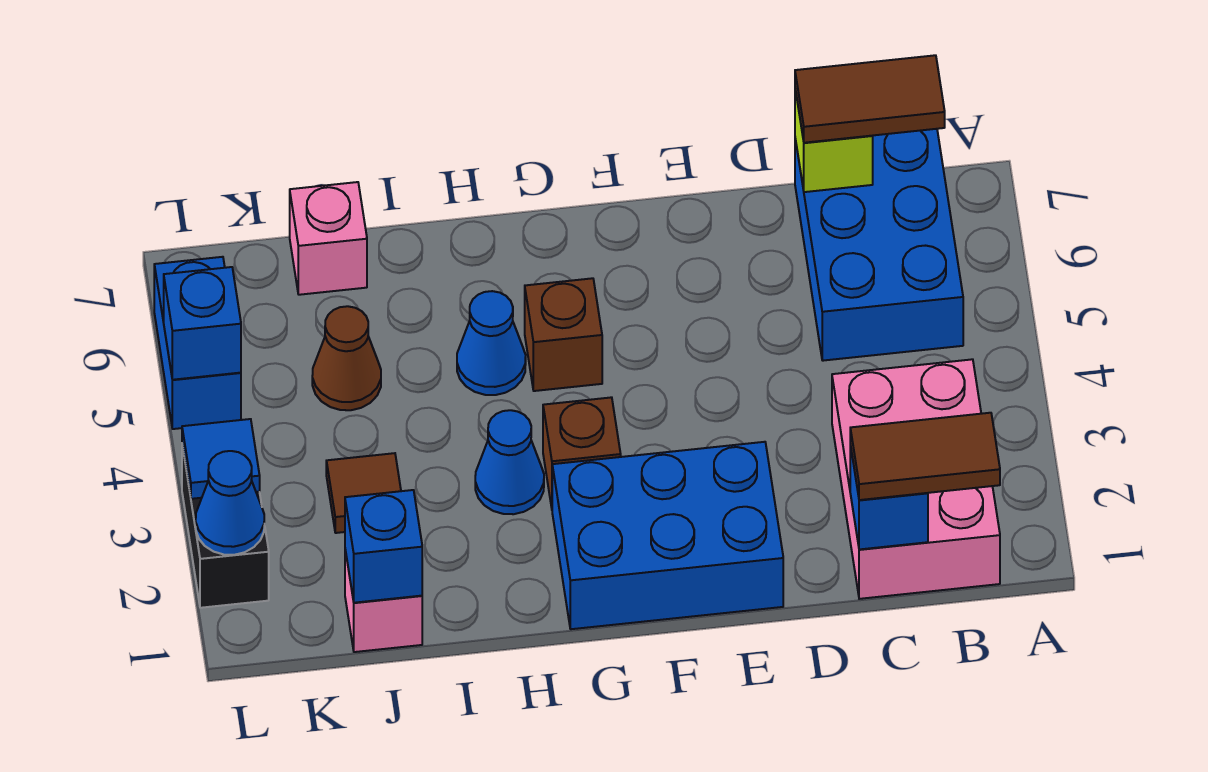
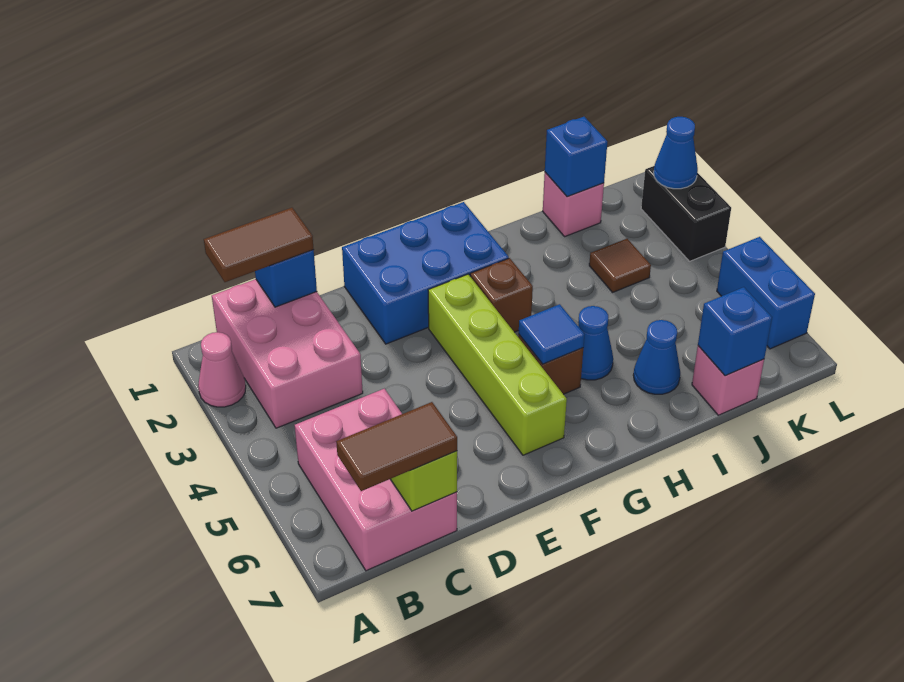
none -> pink 1x1 cone [198,332,246,407]
blue 2x3 brick [795,129,963,361] -> pink 2x3 brick [295,389,457,571]
none -> lime 1x4 brick [428,274,567,455]
blue 1x1 cone [475,410,544,514] -> blue 1x1 cone moved to [633,320,680,394]
brown 1x1 cone [312,306,381,410] -> none
blue 1x1 tile [182,419,260,499] -> blue 1x1 tile moved to [519,304,585,364]
blue 1x1 brick [164,267,241,380] -> blue 1x1 brick moved to [698,287,772,376]

